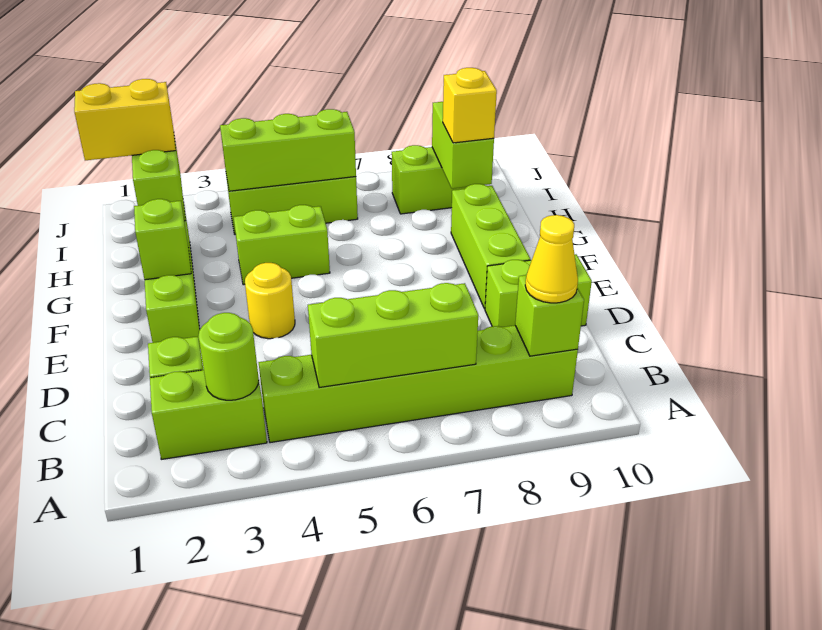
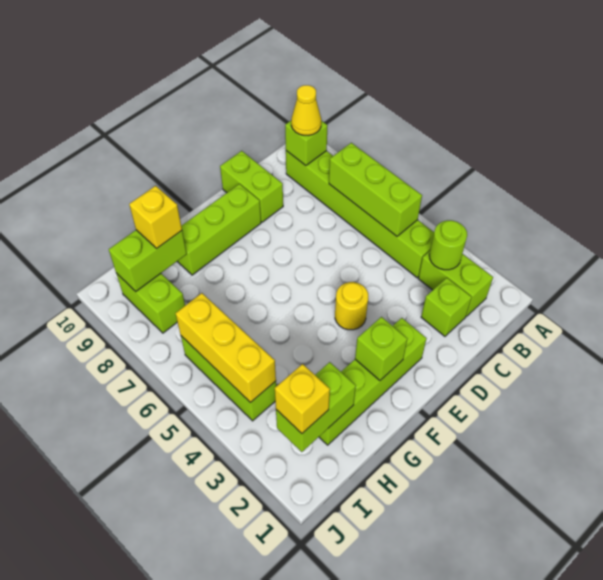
lime 1x2 brick [234,205,330,285] -> none
yellow 1x2 brick [74,79,176,160] -> yellow 1x1 brick [275,364,330,433]
lime 1x3 brick [220,109,356,191] -> yellow 1x3 brick [176,293,276,403]

